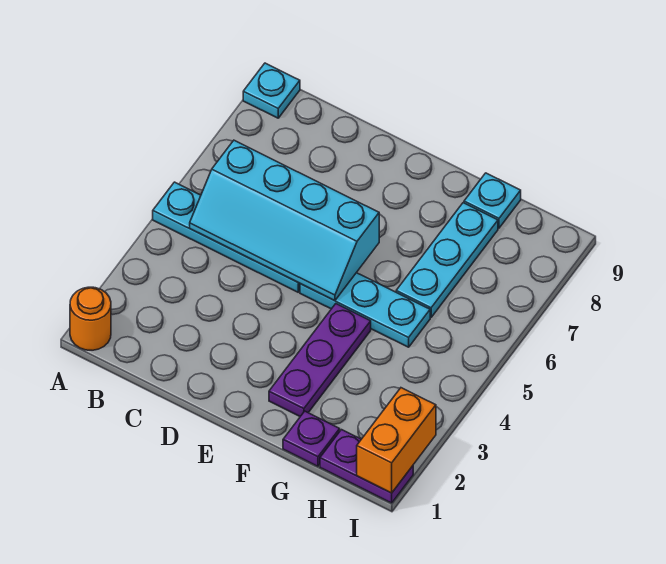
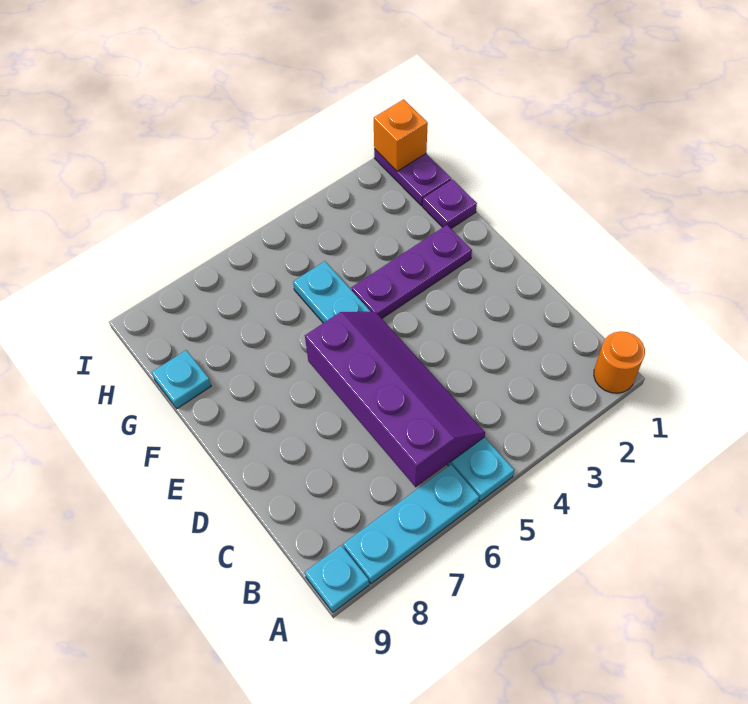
cyan 2x4 slope [190,140,379,301] -> purple 2x4 slope [305,312,485,487]
cyan 1x3 plate [396,203,498,317] -> cyan 1x3 plate moved to [343,465,479,584]
orange 1x2 brick [357,388,436,493] -> orange 1x1 brick [374,99,428,171]

